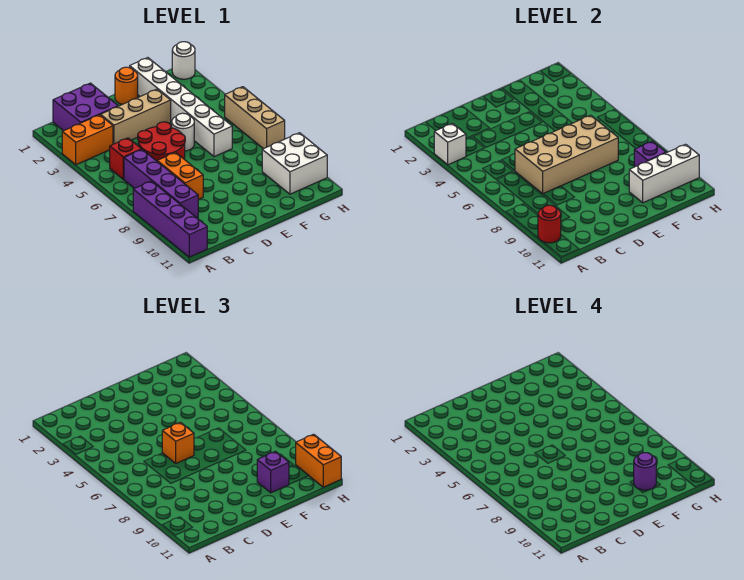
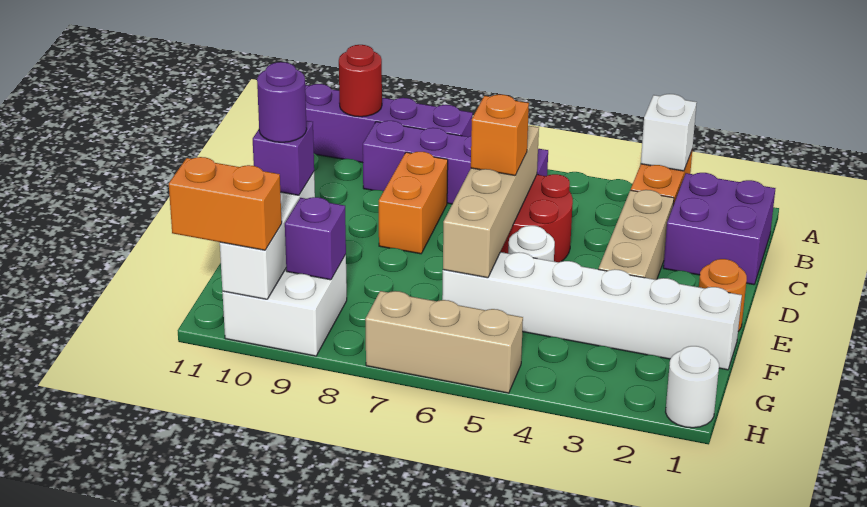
red 1x1 brick [110,138,142,179] -> none
tan 2x4 brick [515,115,618,194] -> tan 1x4 brick [443,126,539,278]
orange 1x2 brick [157,152,203,200] -> orange 1x2 brick turned to [379,152,448,254]

